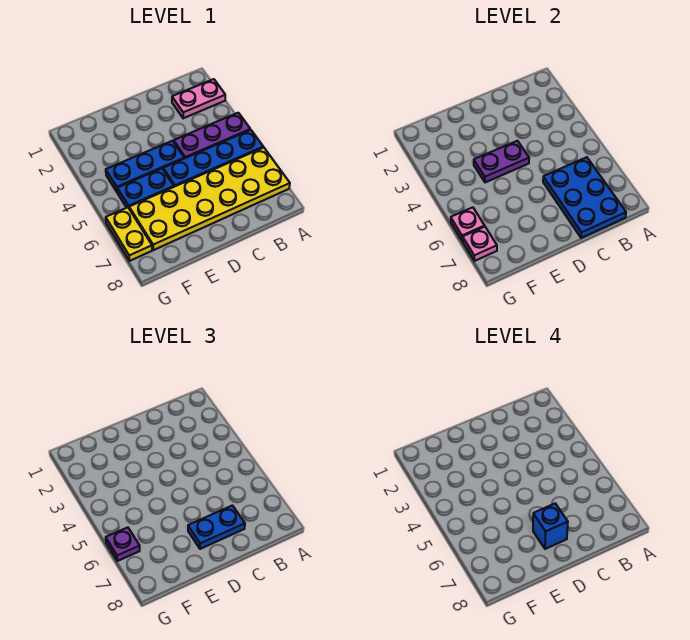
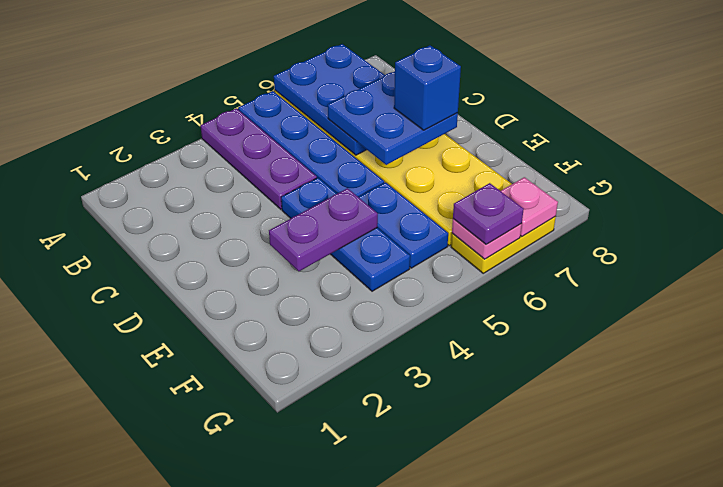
pink 1x2 plate [172,79,225,118] -> none
blue 2x3 plate [543,157,626,238] -> blue 2x3 plate turned to [274,44,384,155]
blue 1x2 plate [188,505,245,549] -> blue 2x2 plate [328,72,458,165]
purple 1x2 plate [474,141,529,182] -> purple 1x2 plate turned to [269,188,378,271]

